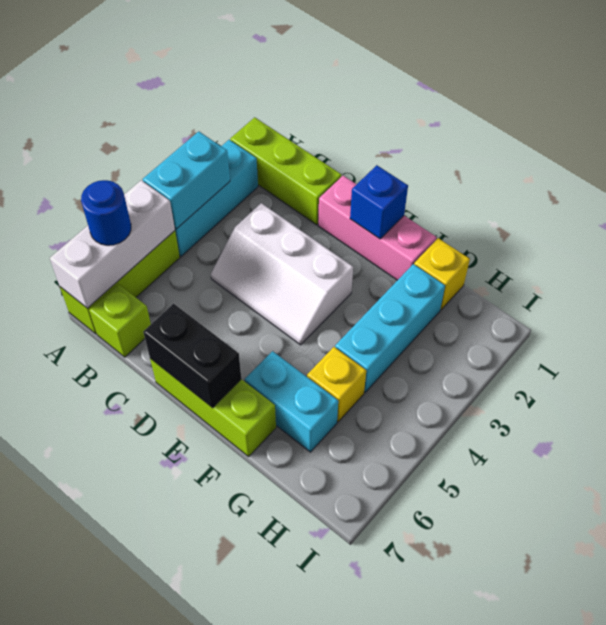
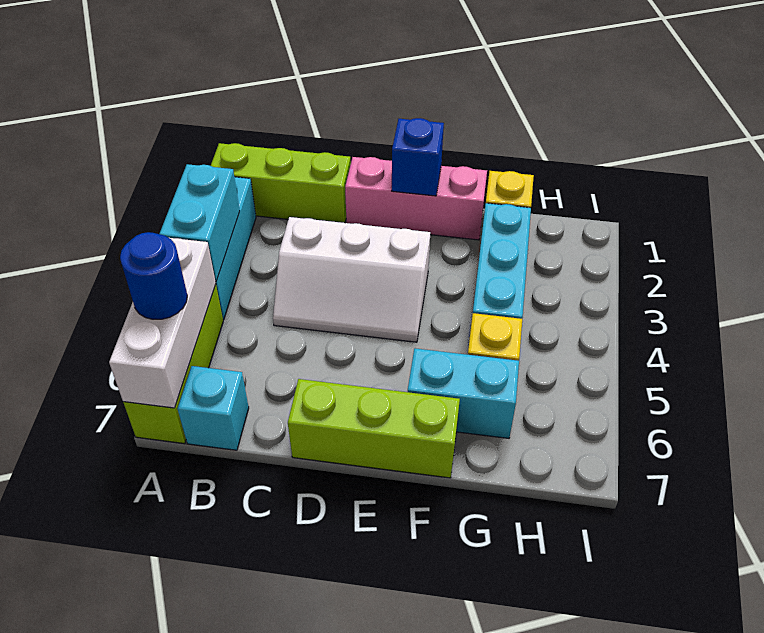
lime 1x1 brick [89,284,151,357] -> cyan 1x1 brick [178,366,249,450]
black 1x2 brick [143,304,241,408] -> none

